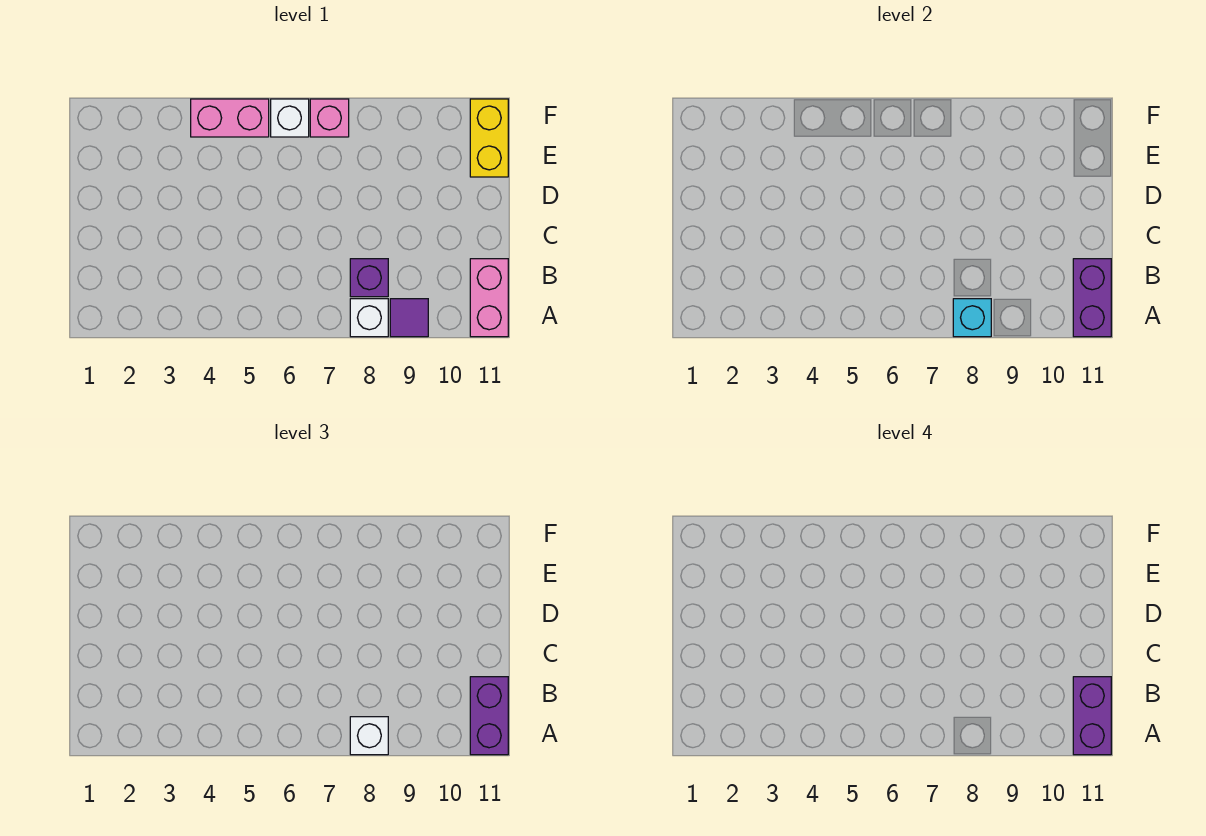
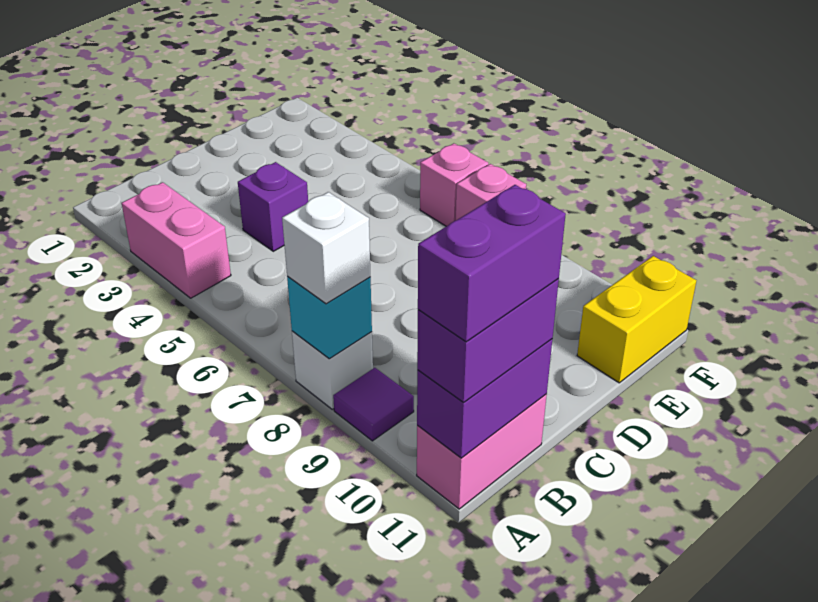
purple 1x1 brick [350,259,388,297] -> purple 1x1 brick moved to [238,162,308,251]
pink 1x2 brick [191,99,269,137] -> pink 1x2 brick moved to [122,182,231,298]
white 1x1 brick [271,99,309,137] -> pink 1x1 brick [420,143,488,226]

